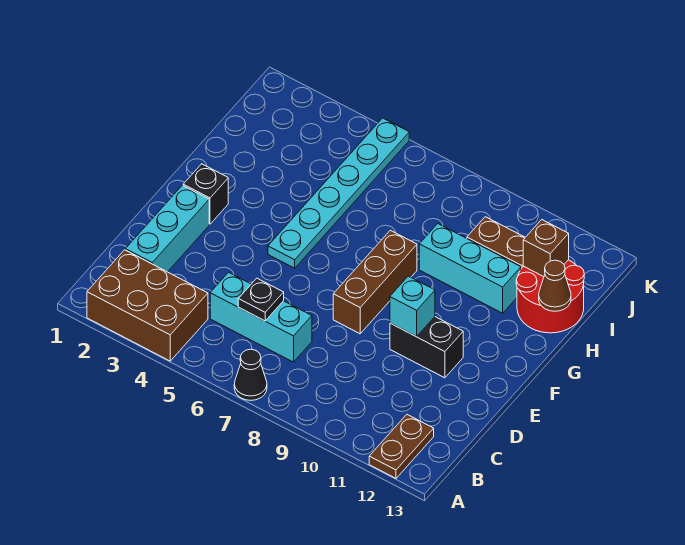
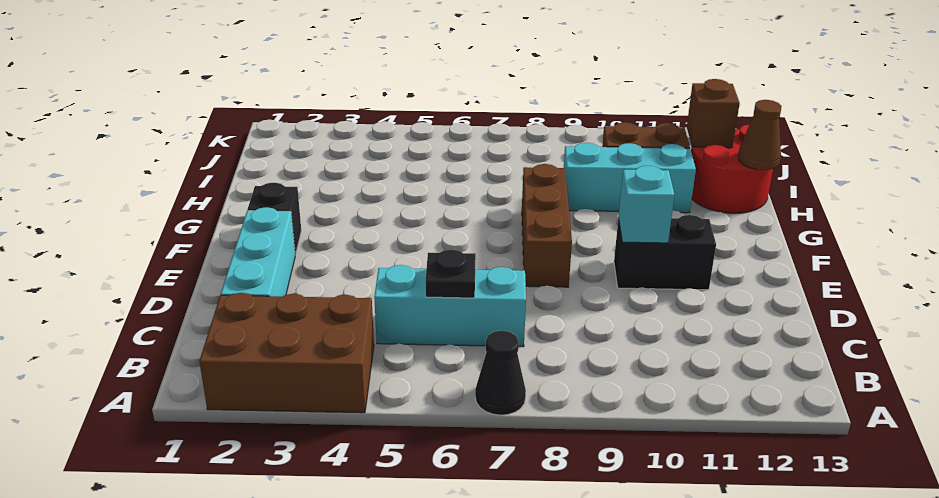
brown 1x2 plate [369,415,434,478] -> none
cyan 1x6 plate [268,118,409,268] -> none

